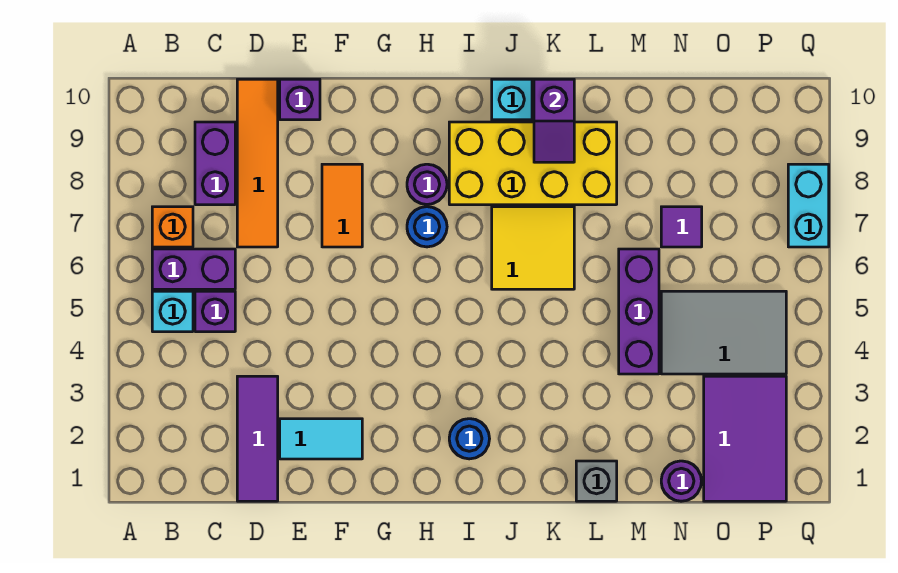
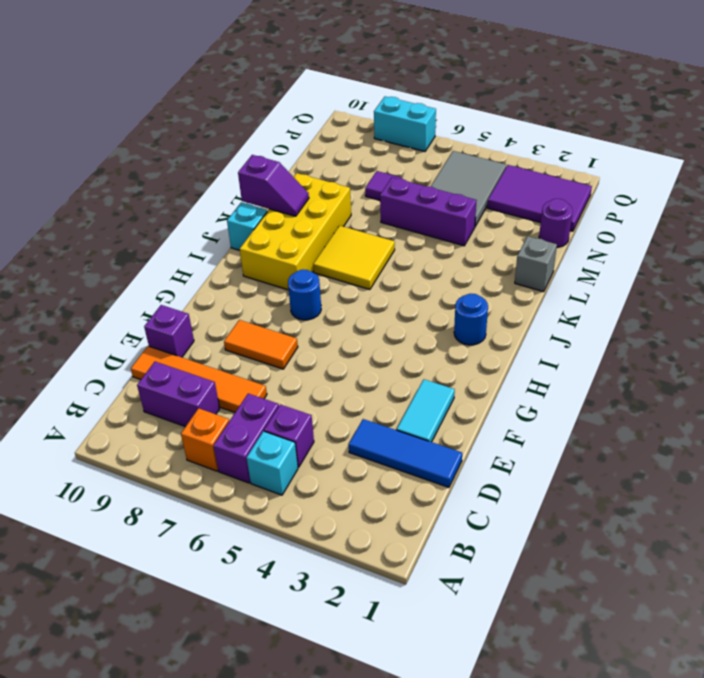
purple 1x3 tile [237,376,278,501] -> blue 1x3 tile [349,419,462,487]
purple 1x1 round brick [407,164,447,205] -> none

